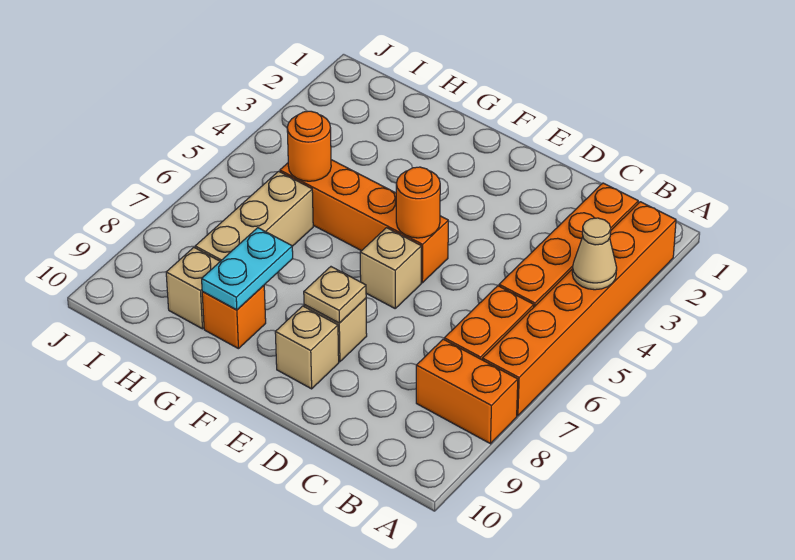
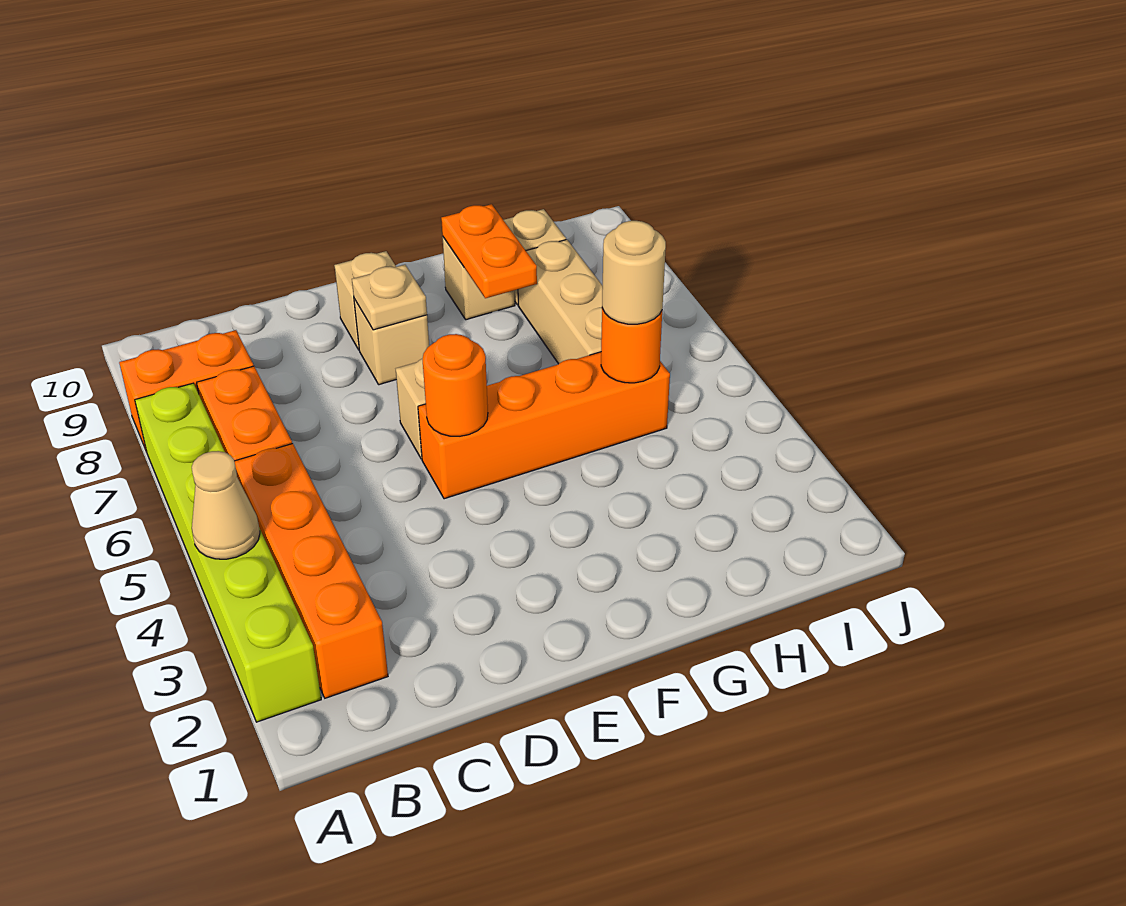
orange 1x6 brick [482,202,676,416] -> lime 1x6 brick [135,383,321,722]
cyan 1x2 plate [202,228,293,310] -> orange 1x2 plate [441,204,537,298]
orange 1x1 brick [202,286,266,349] -> tan 1x1 brick [442,236,515,320]
none -> tan 1x1 round brick [602,221,666,324]

